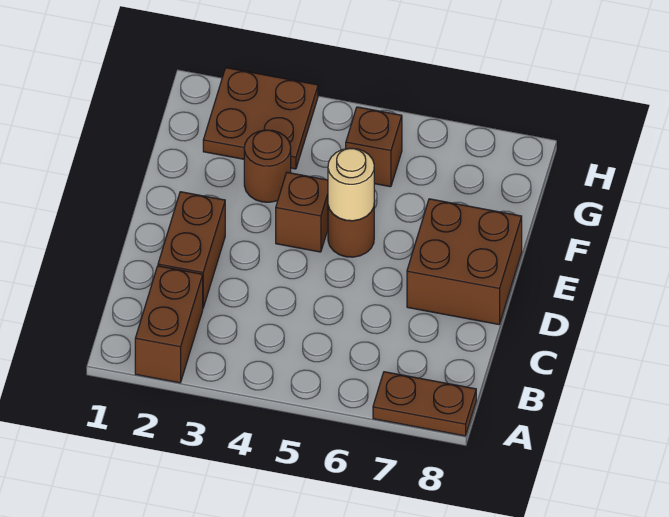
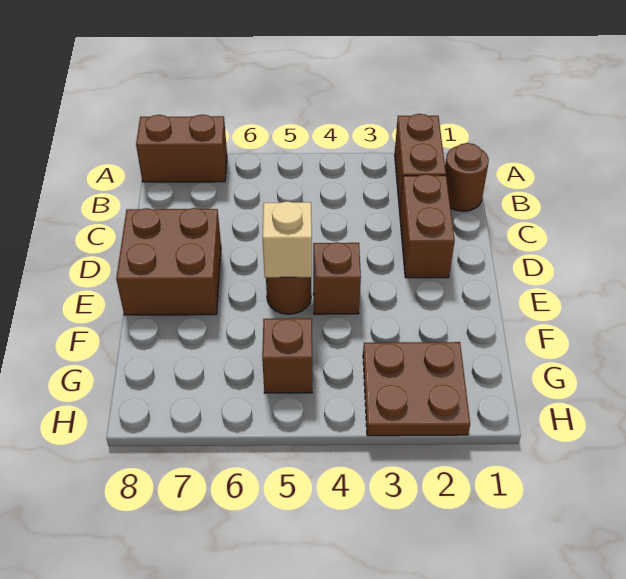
brown 1x2 plate [373,372,476,436] -> brown 1x2 brick [136,114,227,182]
tan 1x1 round brick [328,148,374,221] -> tan 1x1 brick [263,201,312,278]
brown 1x1 round brick [244,130,291,202] -> brown 1x1 round brick moved to [445,143,489,211]

